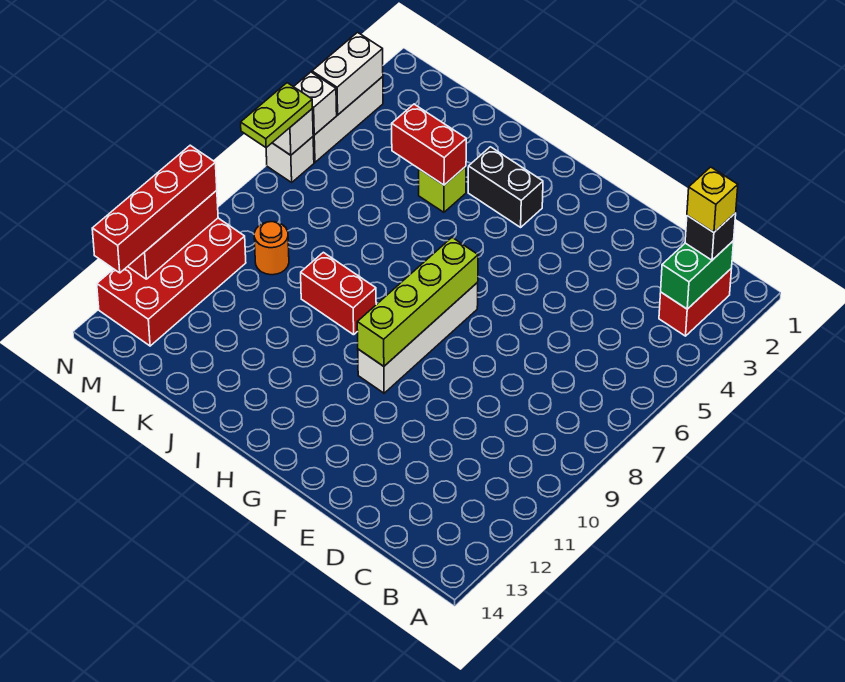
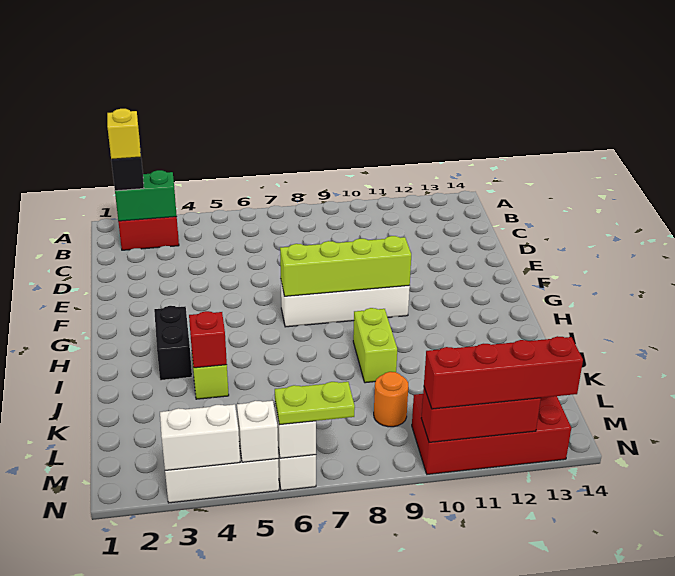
red 1x2 brick [301,252,376,335] -> lime 1x2 brick [353,308,397,383]
red 1x2 brick [392,104,466,185] -> red 1x1 brick [189,311,227,368]

